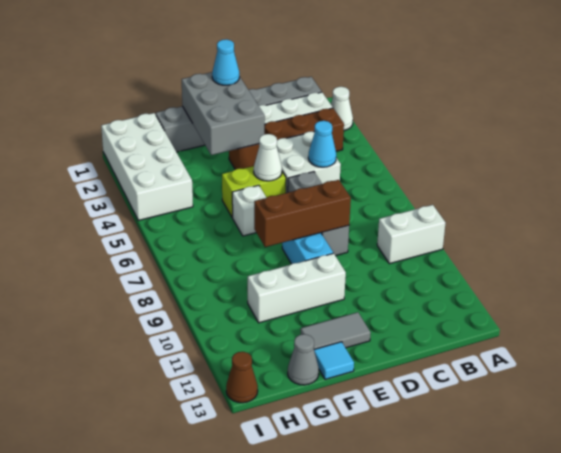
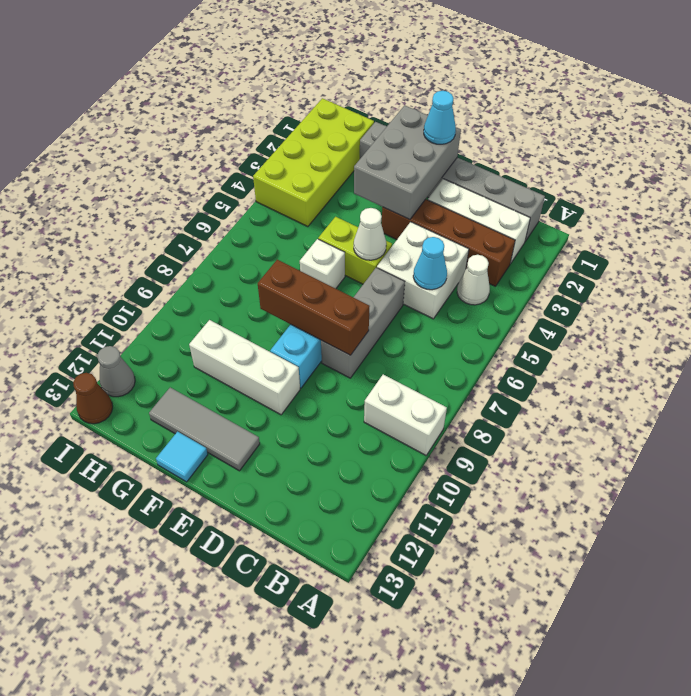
white 1x1 cone [331,87,353,130] -> white 1x1 cone moved to [457,255,490,305]
grey 1x2 tile [301,312,371,349] -> grey 1x3 tile [149,387,260,471]
grey 1x1 cone [288,334,319,385] -> grey 1x1 cone moved to [97,346,135,397]
white 2x4 brick [101,113,193,220] -> lime 2x4 brick [253,98,374,227]

